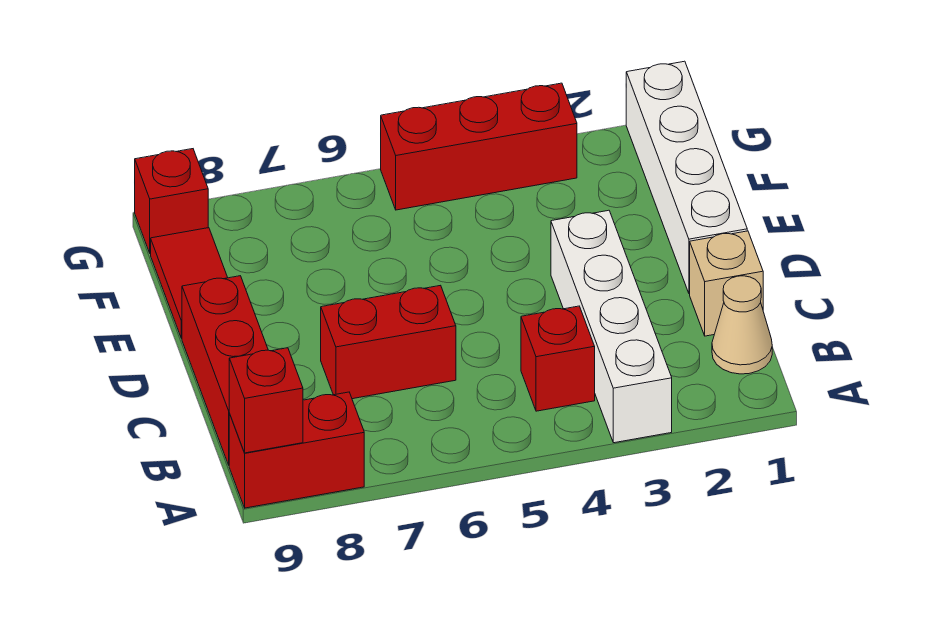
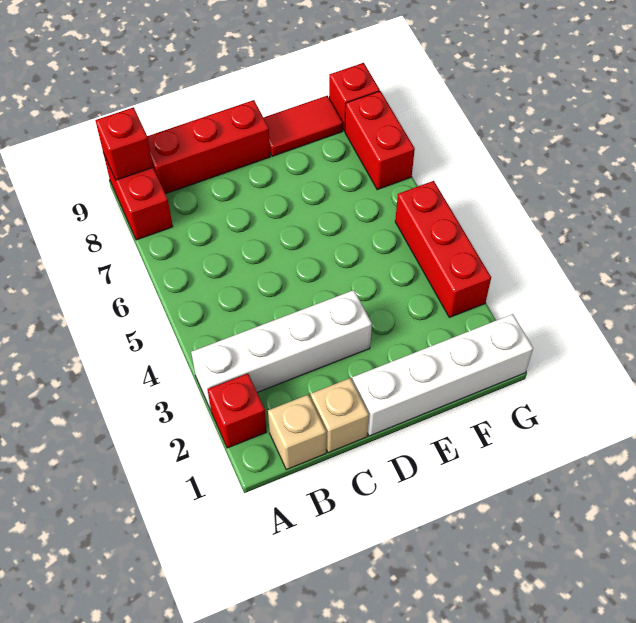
tan 1x1 cone [712,276,772,374] -> tan 1x1 brick [268,395,326,470]
red 1x1 brick [521,306,595,411] -> red 1x1 brick moved to [208,374,267,448]
red 1x2 brick [321,285,456,399] -> red 1x2 brick moved to [345,91,415,190]

